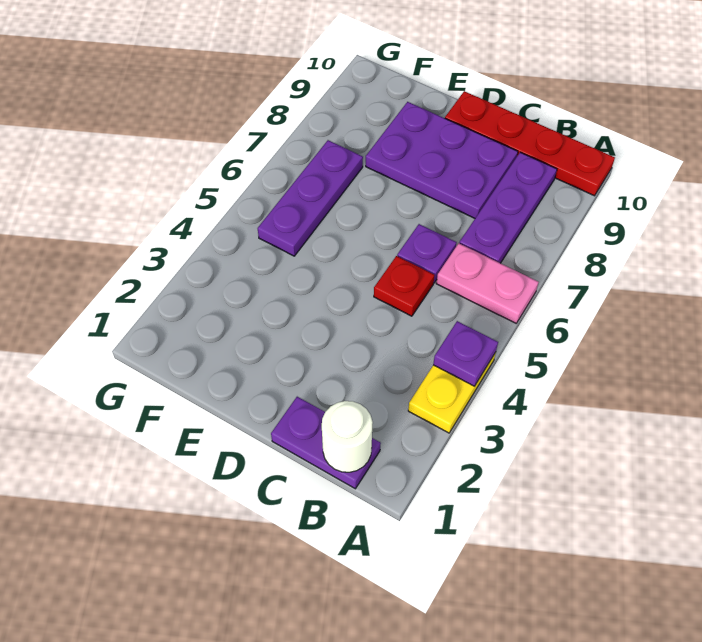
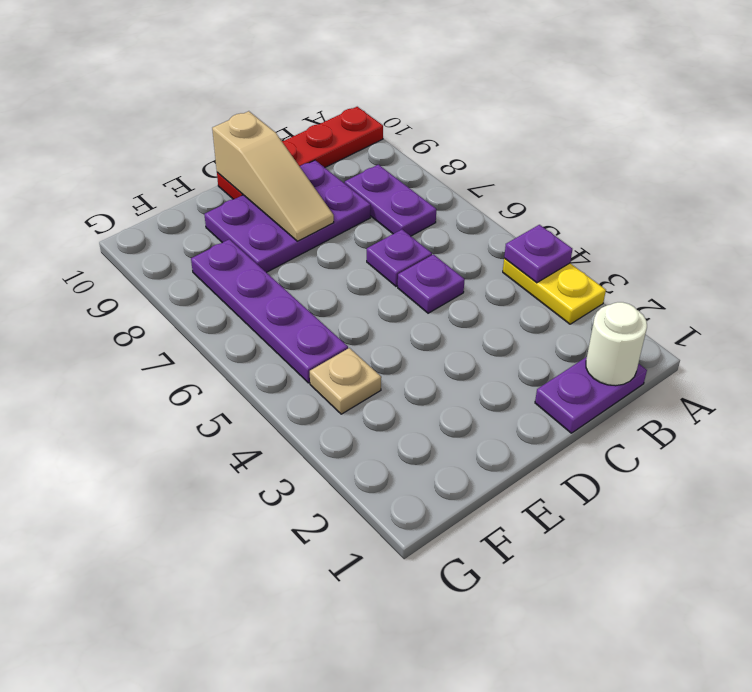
pink 1x2 plate [436,243,539,323] -> none
purple 1x3 plate [459,152,557,263] -> purple 1x2 plate [345,165,436,236]
red 1x1 plate [374,256,435,316] -> purple 1x1 plate [398,254,465,313]
none -> tan 1x3 slope [212,111,334,241]
none -> tan 1x1 plate [310,348,381,414]
purple 1x3 plate [258,140,363,256] -> purple 1x4 plate [191,239,348,383]

